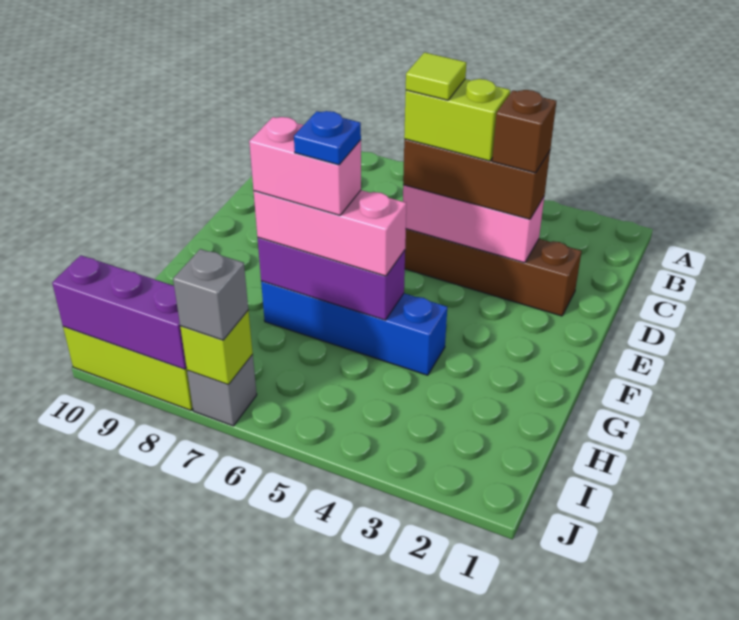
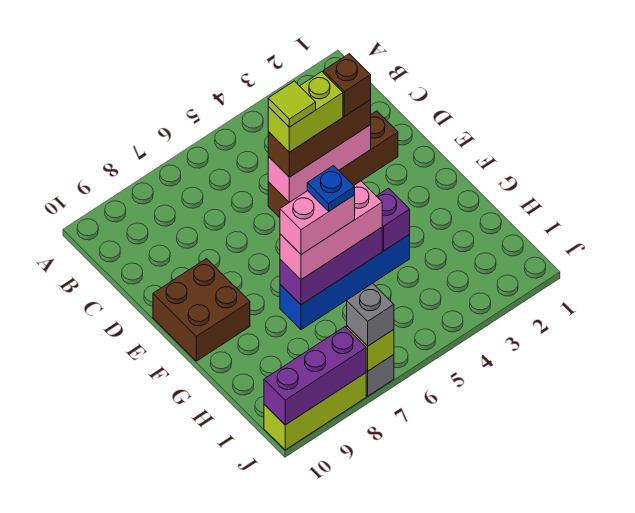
none -> brown 2x2 brick [153,259,250,361]
none -> purple 1x1 brick [377,188,410,251]

